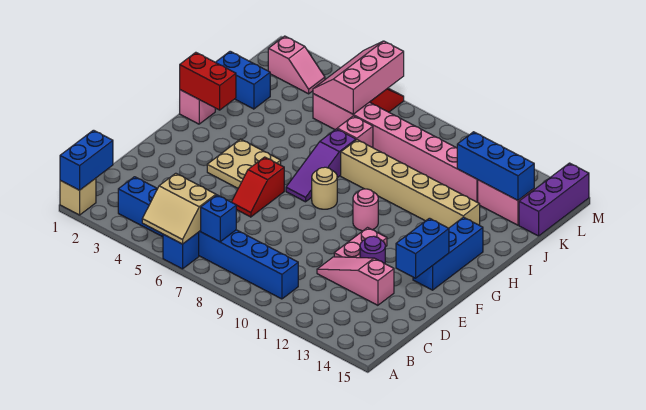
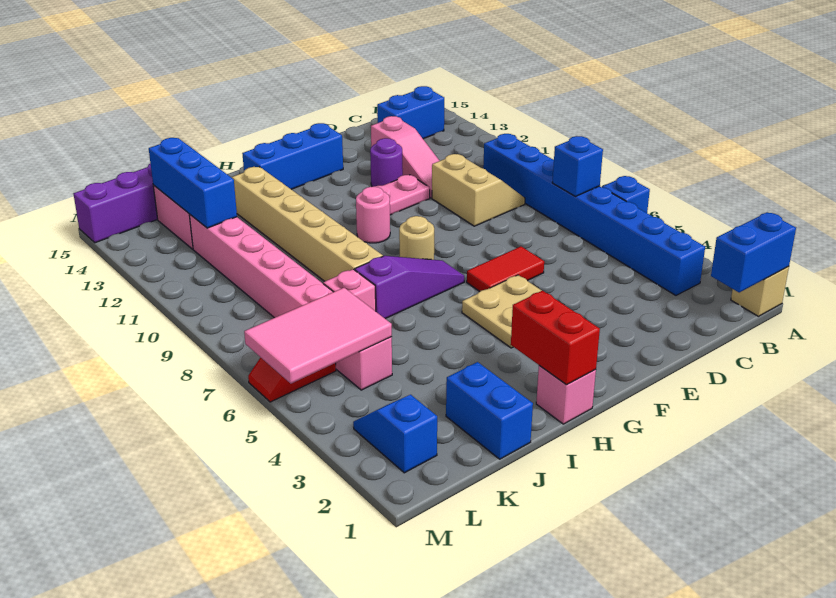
tan 2x2 slope [142,173,216,244] -> tan 2x2 slope moved to [432,154,525,226]
red 1x2 slope [232,157,284,217] -> red 1x2 tile [467,246,544,291]
blue 1x2 brick [396,218,449,278] -> blue 1x2 brick moved to [377,86,444,139]
pink 2x3 slope [313,41,404,114] -> pink 2x3 tile [244,288,392,383]
pink 1x2 slope [268,36,325,94] -> blue 1x2 slope [353,395,437,473]

